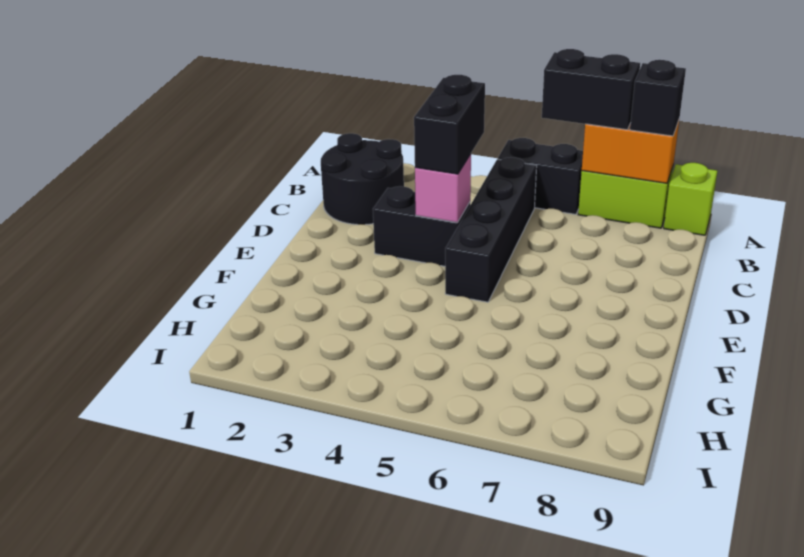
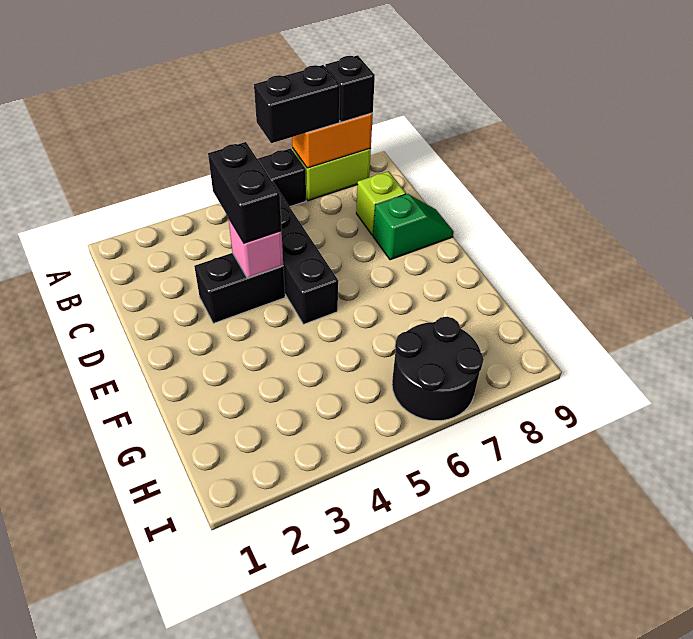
lime 1x1 brick [664,163,717,235] -> lime 1x1 brick moved to [356,171,406,235]
black 2x2 round brick [321,133,404,225] -> black 2x2 round brick moved to [392,317,484,421]
none -> green 1x2 slope [373,194,454,260]

